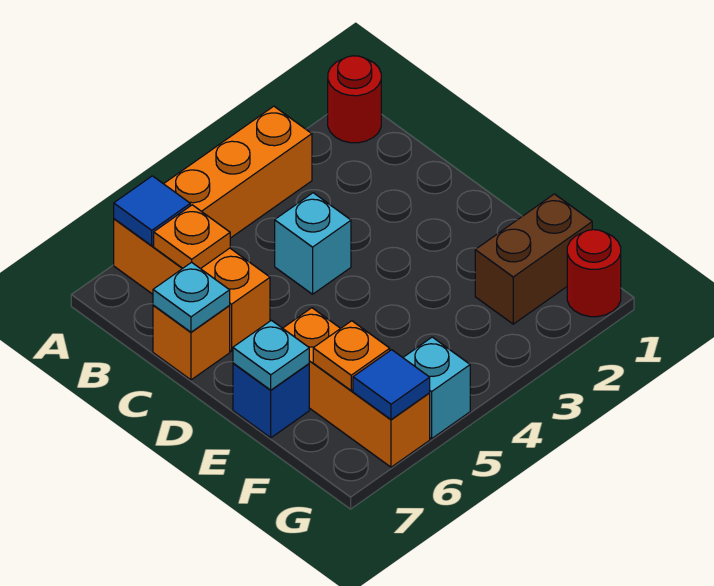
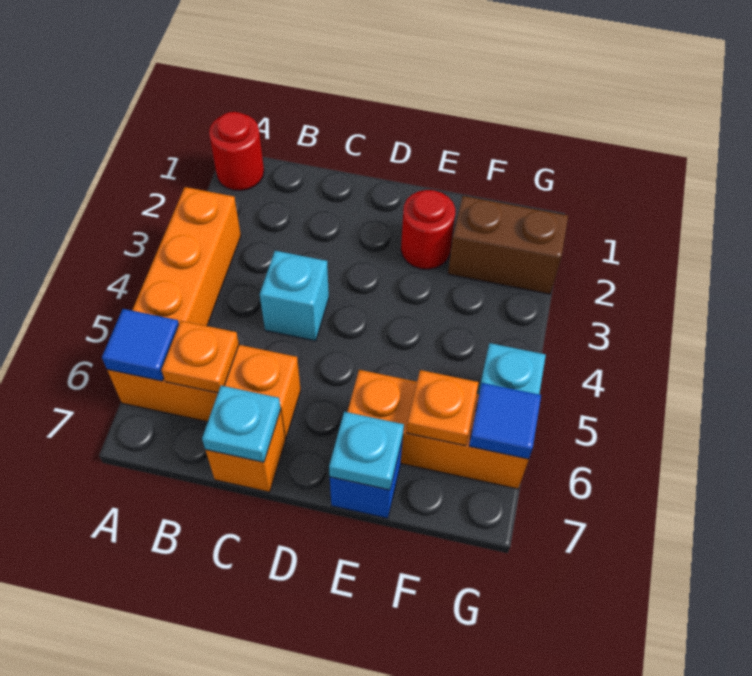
brown 1x2 brick [475,194,592,324] -> brown 1x2 brick turned to [448,196,568,294]
red 1x1 round brick [567,230,621,317] -> red 1x1 round brick moved to [401,190,455,269]

